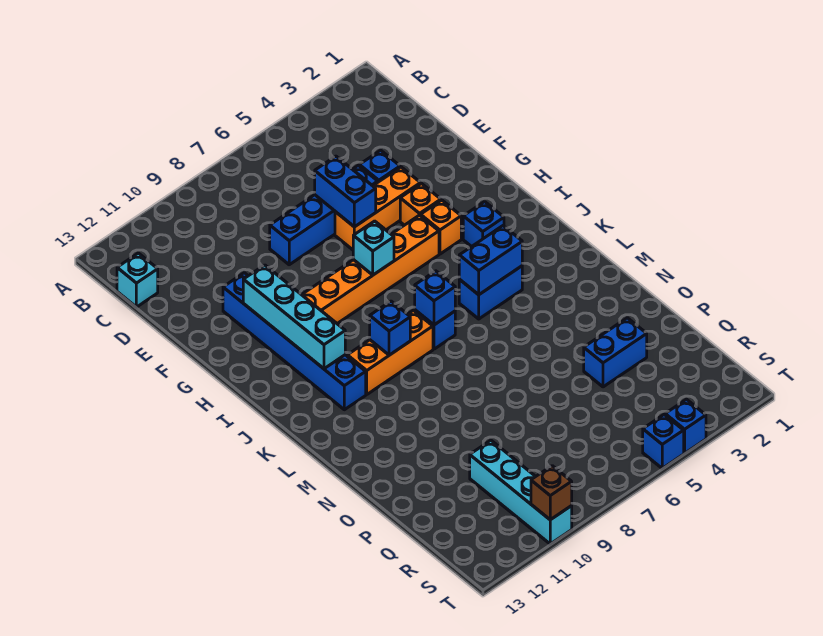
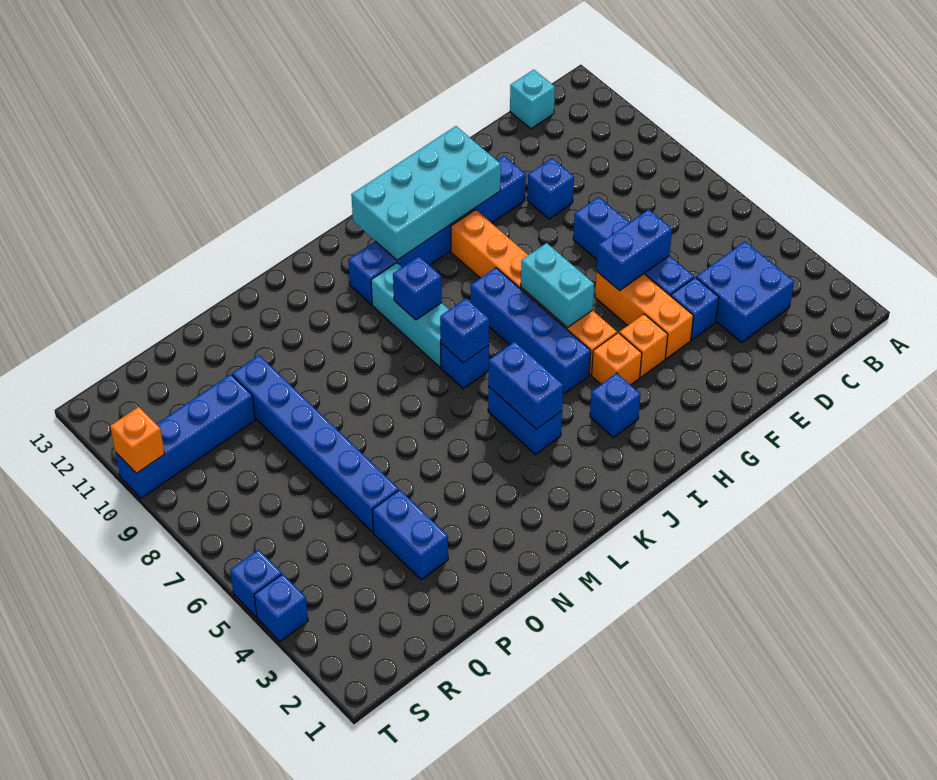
none -> blue 2x2 brick [696,242,794,342]
none -> blue 1x1 brick [527,158,574,219]
cyan 1x4 brick [243,265,345,369] -> cyan 2x4 brick [351,126,501,260]
cyan 1x1 brick [353,221,394,275] -> cyan 1x2 brick [521,243,594,328]
none -> blue 1x4 brick [471,268,591,394]
orange 1x3 brick [347,310,433,394] -> cyan 1x3 brick [371,263,449,367]
none -> blue 1x6 brick [232,355,399,532]
cyan 1x4 brick [470,440,572,544] -> blue 1x4 brick [115,374,255,498]
brown 1x1 brick [531,466,572,520] -> orange 1x1 brick [110,407,165,473]

